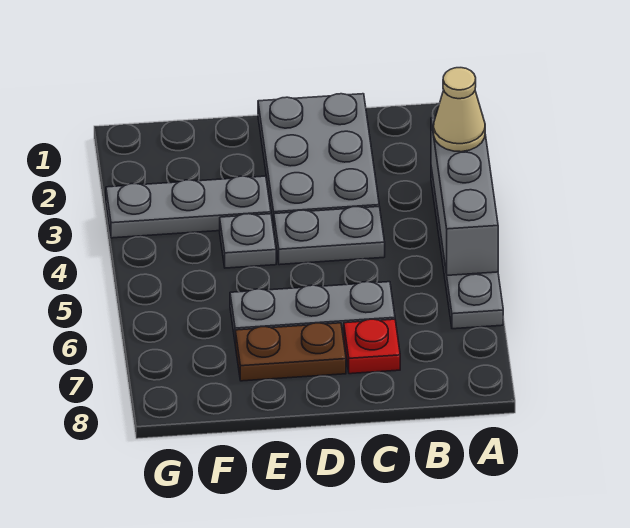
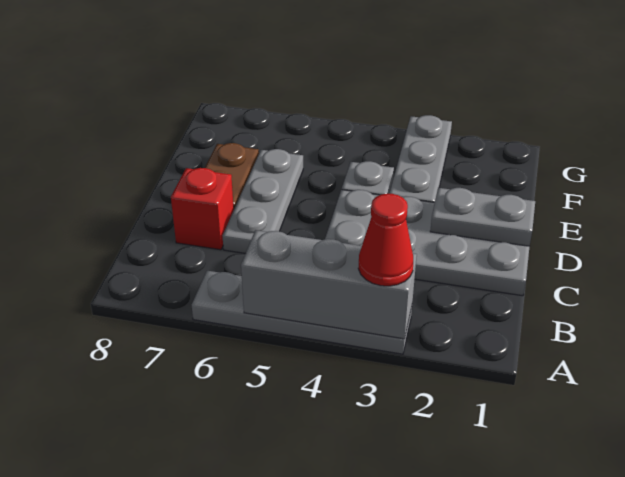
tan 1x1 cone [434,68,485,152] -> red 1x1 cone [358,194,413,286]
red 1x1 plate [344,319,400,374] -> red 1x1 brick [171,168,234,250]
none -> grey 1x2 plate [430,188,535,246]

